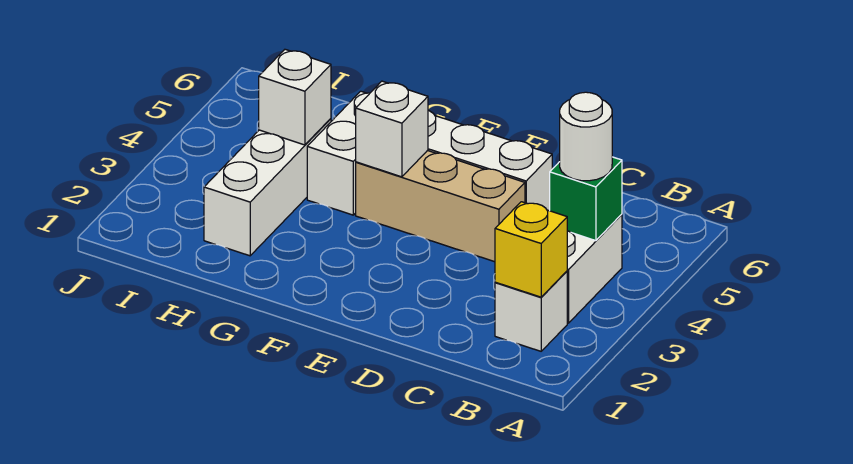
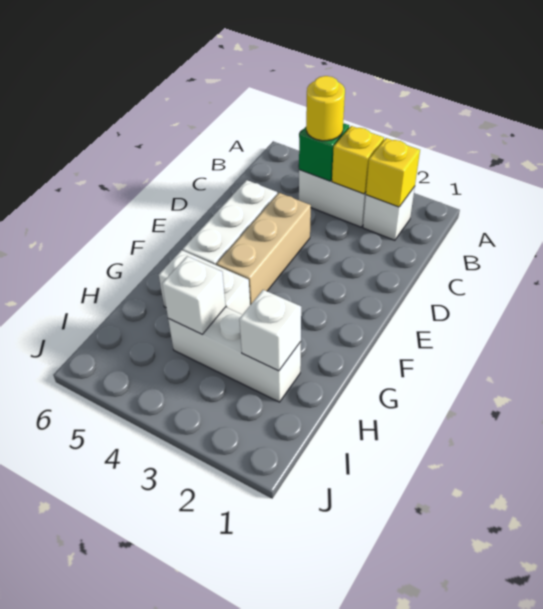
none -> yellow 1x1 brick [332,126,384,194]
white 1x1 round brick [560,92,612,181] -> yellow 1x1 round brick [306,76,345,141]
white 1x1 brick [356,81,428,177] -> white 1x1 brick moved to [239,290,301,371]

